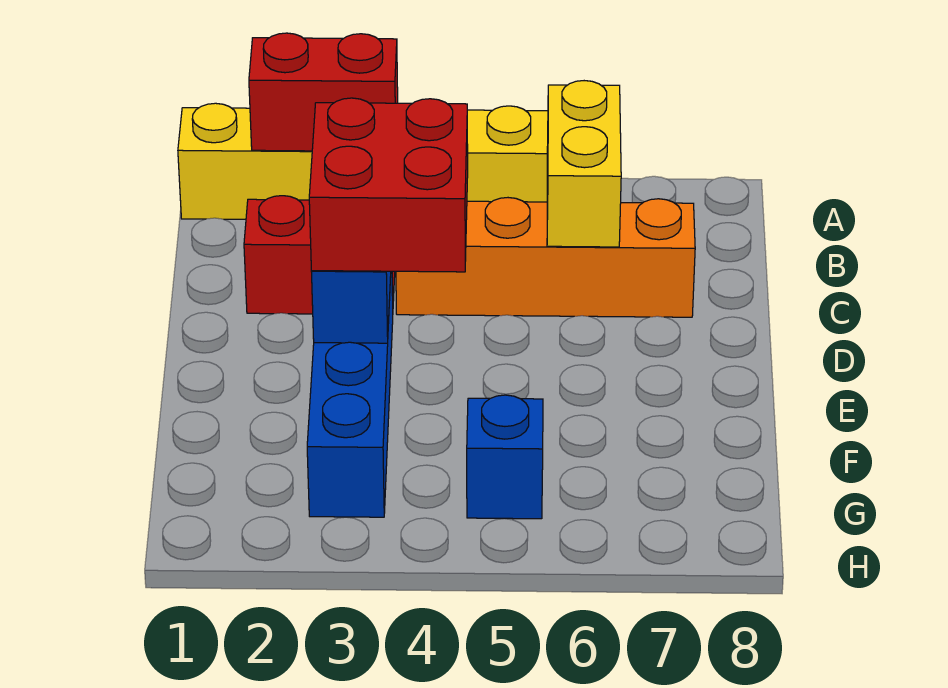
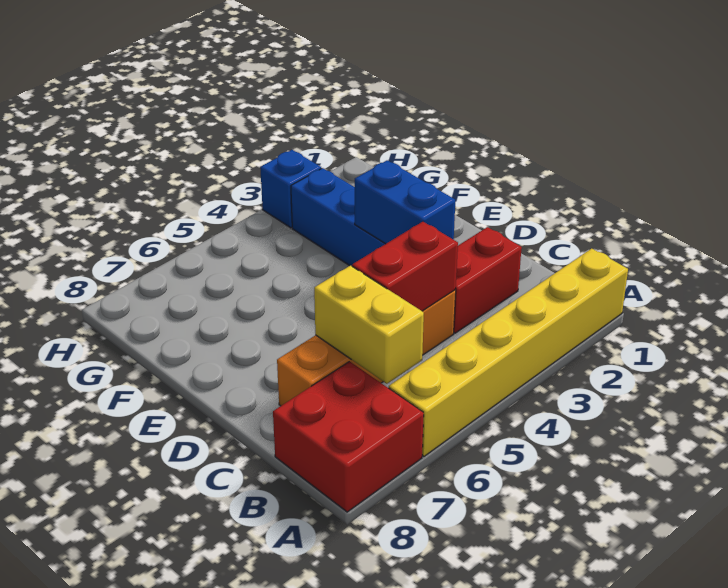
red 1x2 brick [249,33,398,151] -> red 1x2 brick moved to [352,222,458,311]
red 2x2 brick [309,98,468,272] -> red 2x2 brick moved to [273,361,424,512]
blue 1x1 brick [467,395,543,519] -> blue 1x1 brick moved to [260,150,321,228]

